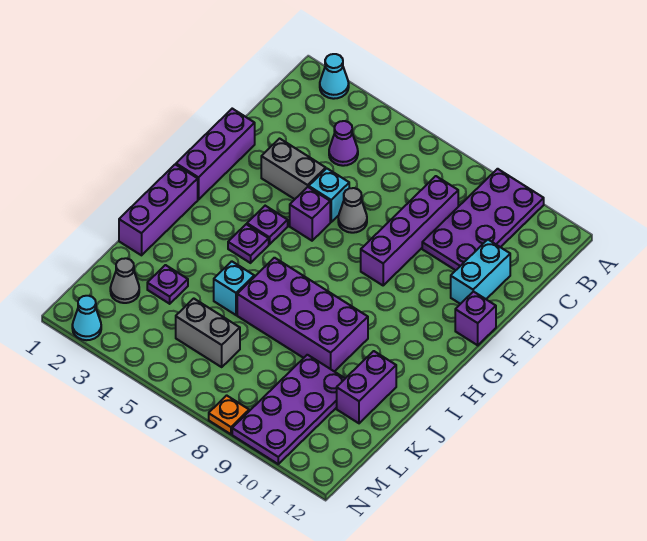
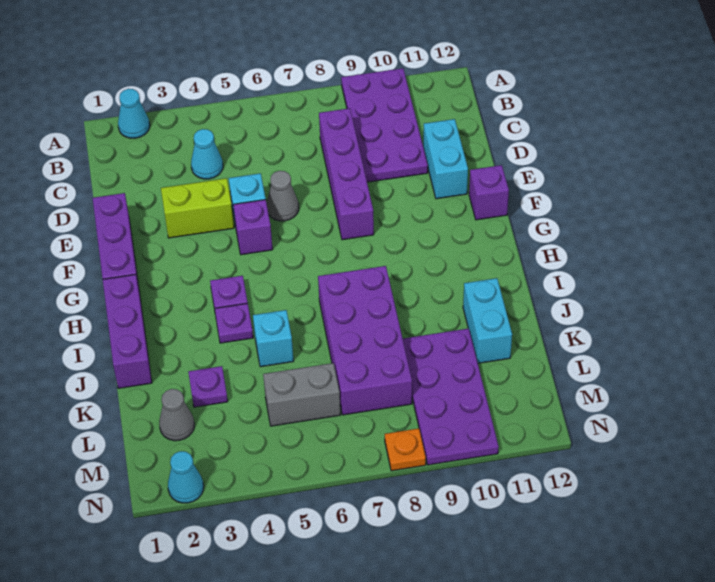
purple 1x1 cone [329,121,358,166] -> cyan 1x1 cone [191,129,223,179]
grey 1x2 brick [261,139,326,199] -> lime 1x2 brick [161,178,234,238]
purple 1x1 plate [247,206,288,244] -> purple 1x1 plate moved to [215,303,253,343]
purple 2x4 brick [237,258,368,371] -> purple 2x4 brick turned to [318,266,412,415]
purple 1x2 brick [337,351,396,423] -> cyan 1x2 brick [463,278,512,363]

